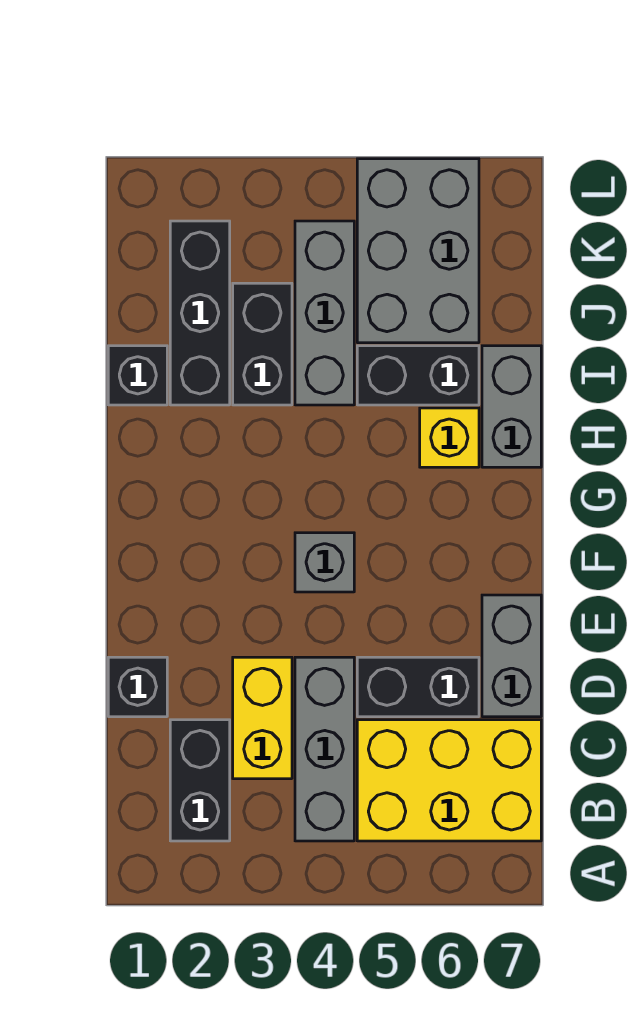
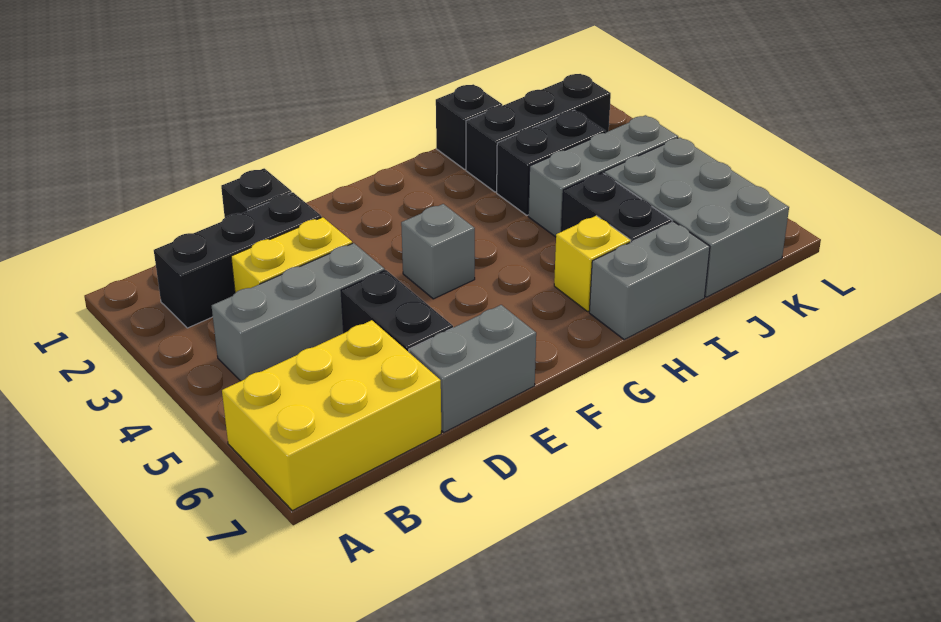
black 1x2 brick [170,720,230,841] -> black 1x3 brick [154,192,321,328]
yellow 2x3 brick [357,720,541,841] -> yellow 2x3 brick turned to [222,320,441,511]
grey 2x3 brick [357,159,479,343] -> grey 2x3 brick turned to [604,137,789,297]

